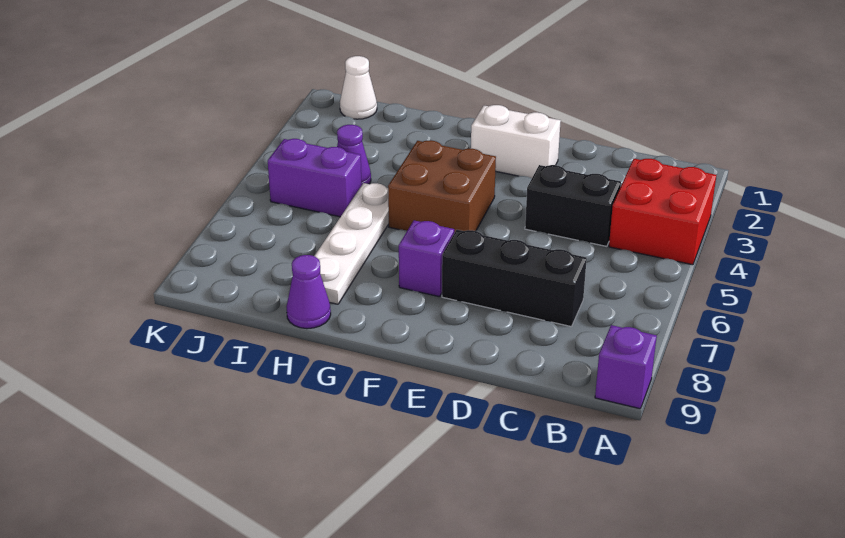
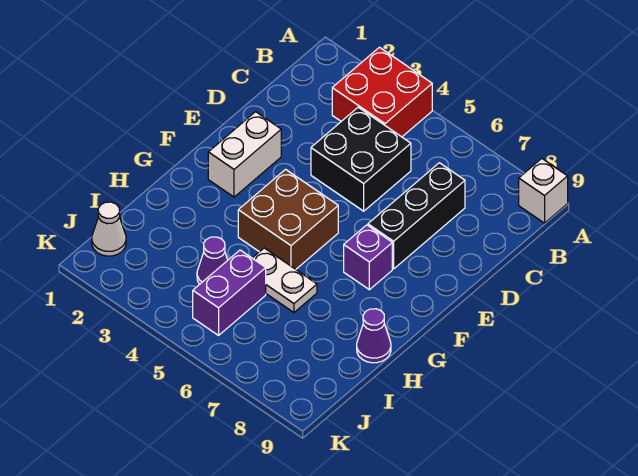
purple 1x1 brick [595,325,657,409] -> white 1x1 brick [519,159,568,223]
black 1x2 brick [525,165,621,246] -> black 2x2 brick [311,107,411,211]
white 1x4 plate [315,183,389,304] -> white 1x2 plate [253,248,317,312]

